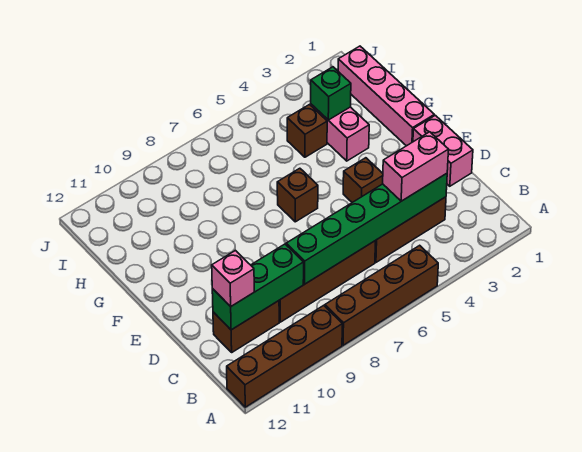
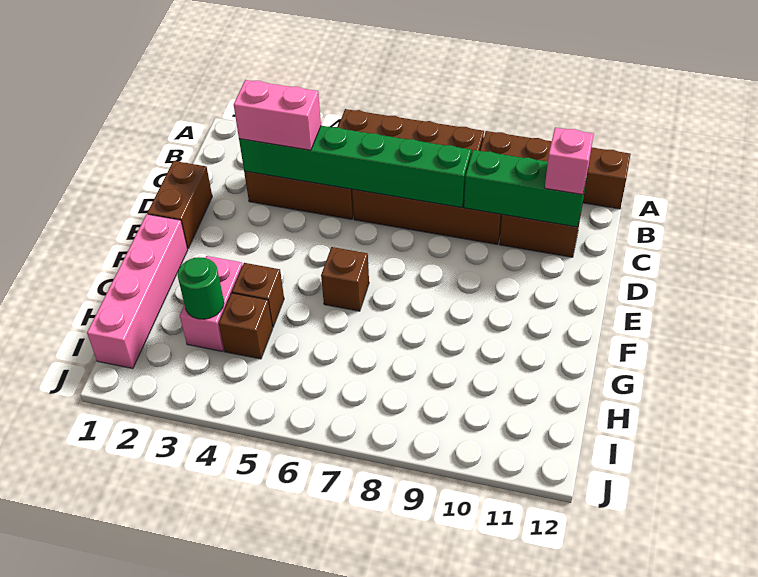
pink 1x2 brick [413,115,473,186] -> brown 1x2 brick [147,161,212,249]
brown 1x1 brick [343,158,383,202] -> brown 1x1 brick moved to [232,263,284,327]
green 1x1 brick [311,67,351,120] -> green 1x1 round brick [178,257,224,319]

